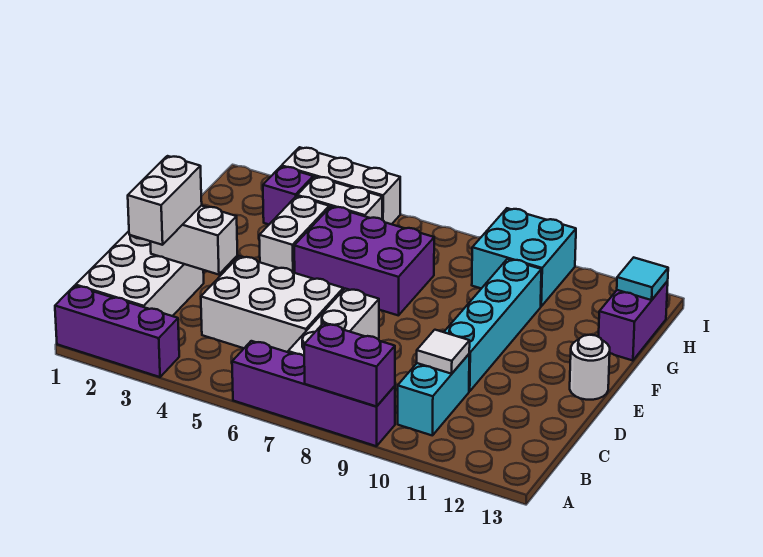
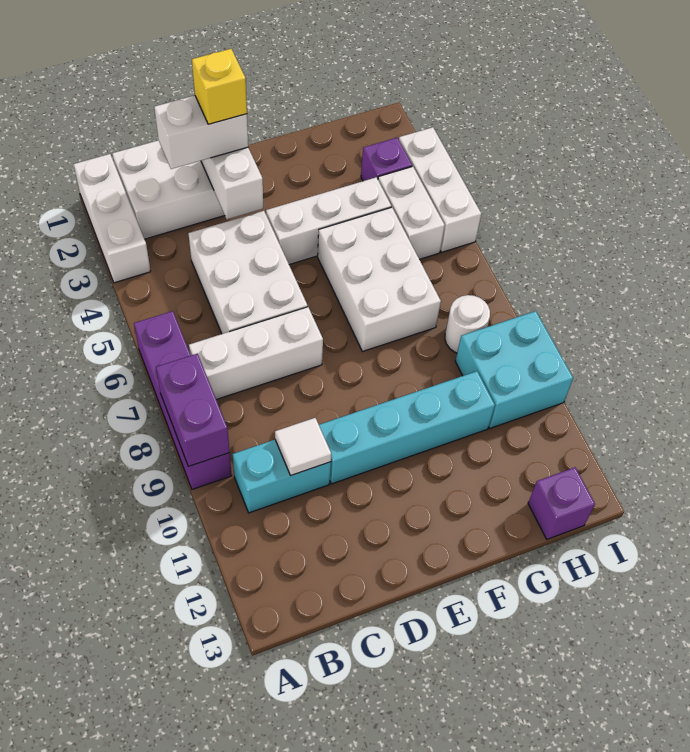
purple 1x3 brick [55,286,179,377] -> white 1x3 brick [74,154,151,283]
none -> yellow 1x1 brick [192,49,247,124]
white 1x1 round brick [570,335,610,400] -> white 1x1 round brick moved to [445,295,490,353]
white 1x2 brick [259,196,329,273] -> white 1x3 brick [266,177,391,265]
purple 2x3 brick [294,206,434,316] -> white 2x3 brick [318,207,441,352]
purple 1x2 brick [598,281,668,361] -> purple 1x1 brick [528,467,595,539]
cyan 1x1 tile [617,257,668,300] -> none

